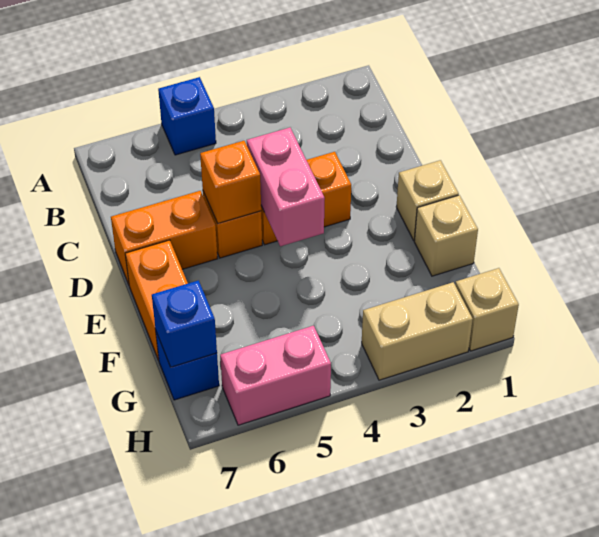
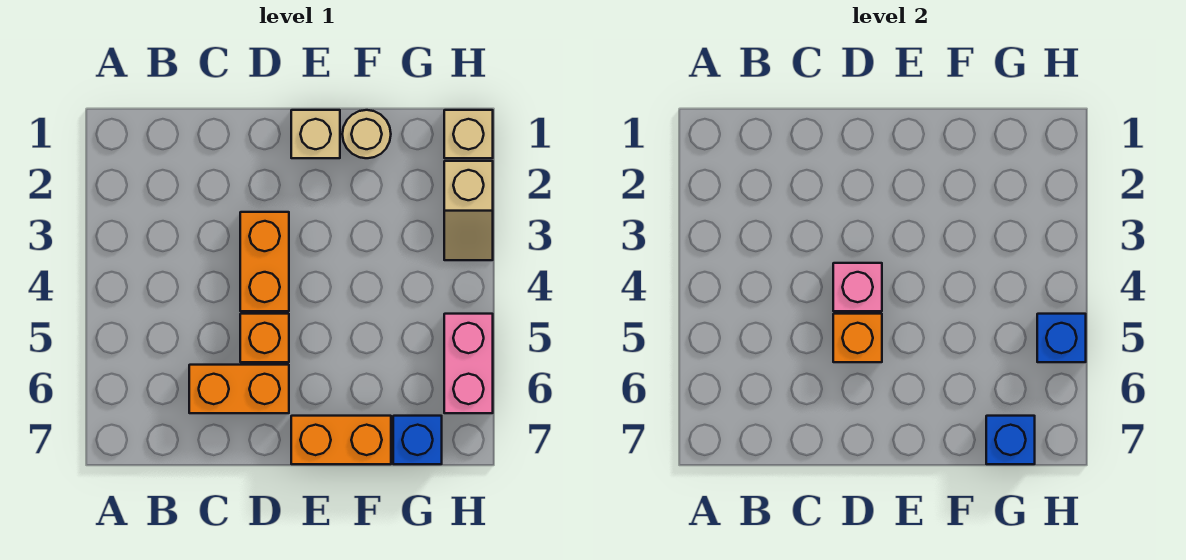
blue 1x1 brick [158,77,216,155] -> blue 1x1 brick moved to [1037,314,1086,362]
pink 1x2 brick [247,128,325,246] -> pink 1x1 brick [833,263,882,311]
orange 1x2 brick [111,191,218,284] -> orange 1x2 brick turned to [189,365,289,413]
tan 1x1 brick [414,195,478,276] -> tan 1x1 round brick [342,110,391,158]
tan 1x2 brick [362,282,473,380] -> tan 1x2 slope [444,161,493,260]

